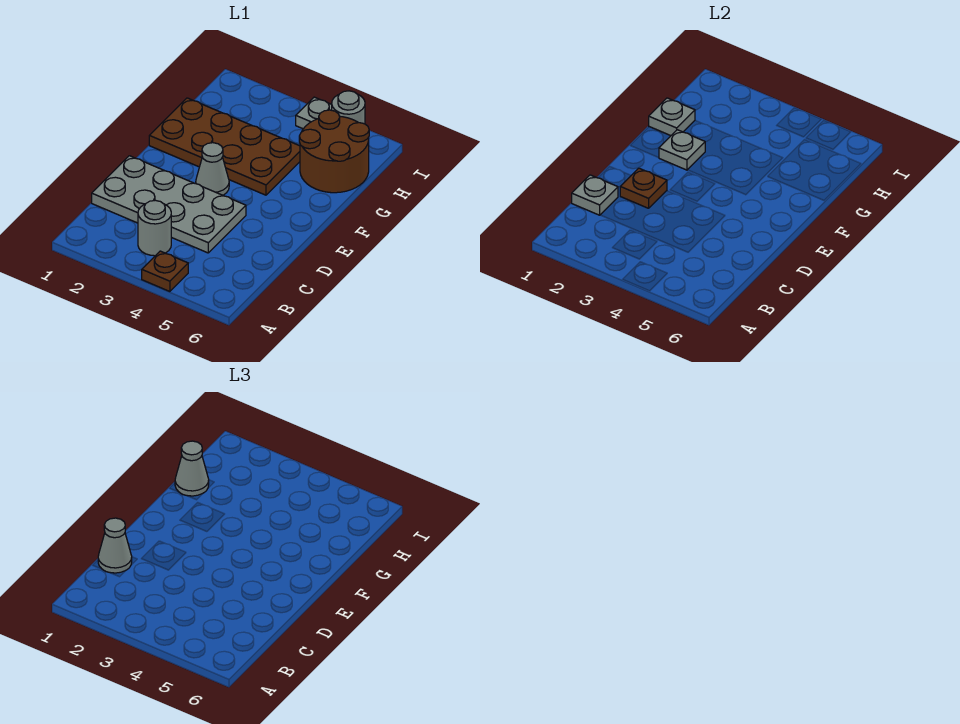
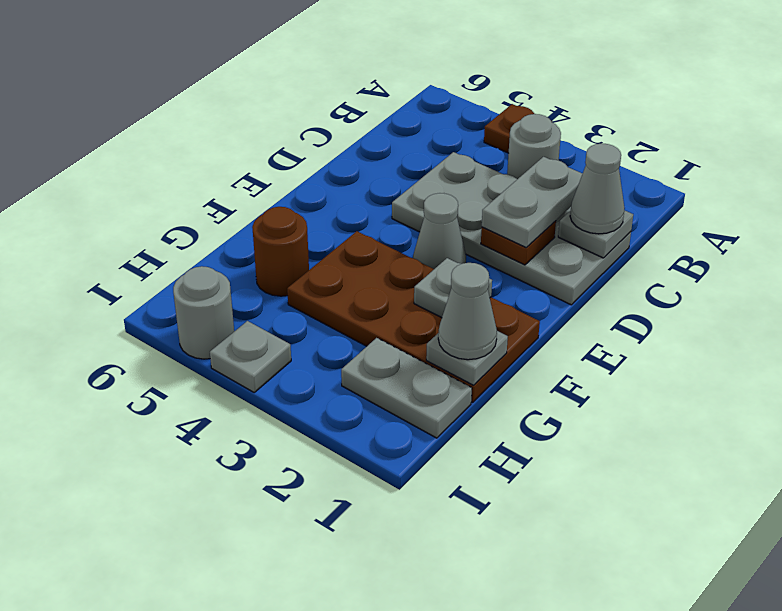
none -> grey 1x2 plate [482,157,583,247]
brown 2x2 round brick [299,110,369,193] -> brown 1x1 round brick [252,207,309,296]
none -> grey 1x2 plate [341,338,472,438]

